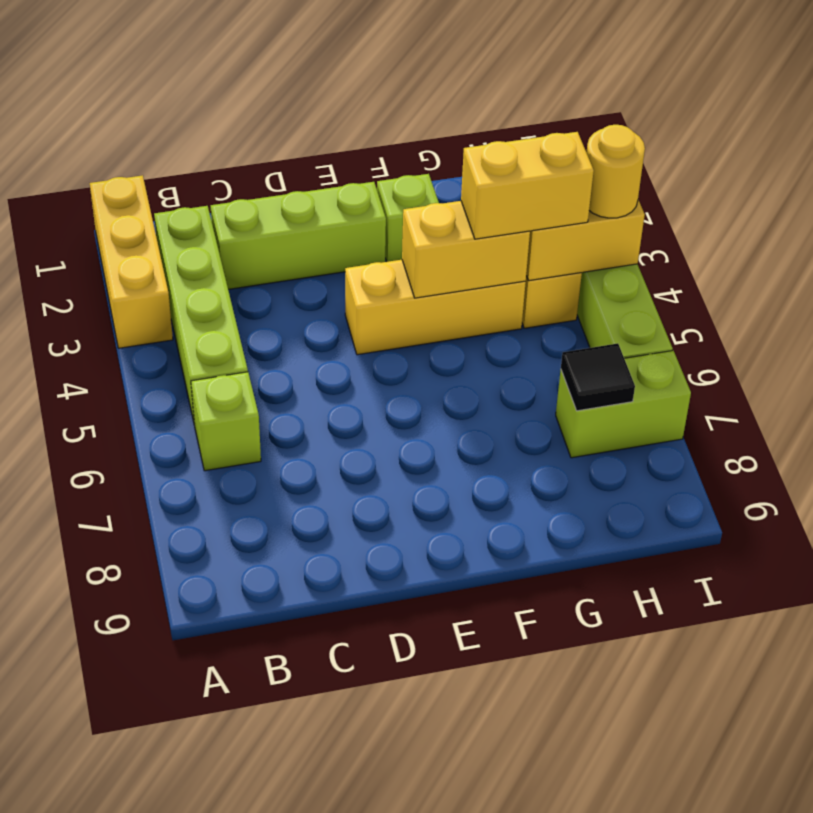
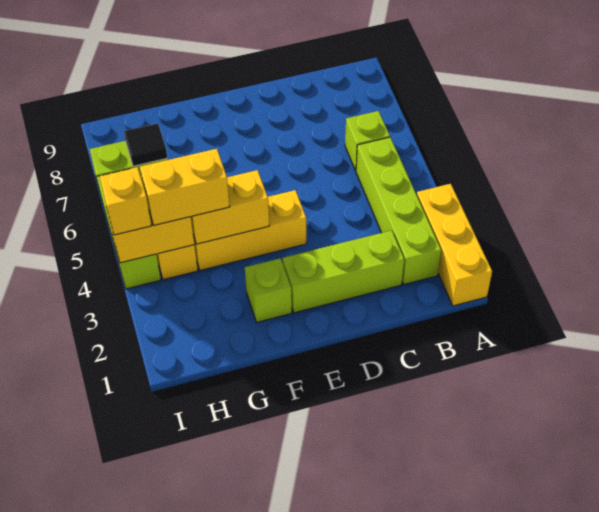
yellow 1x1 round brick [586,125,645,218] -> yellow 1x1 brick [100,167,151,235]

